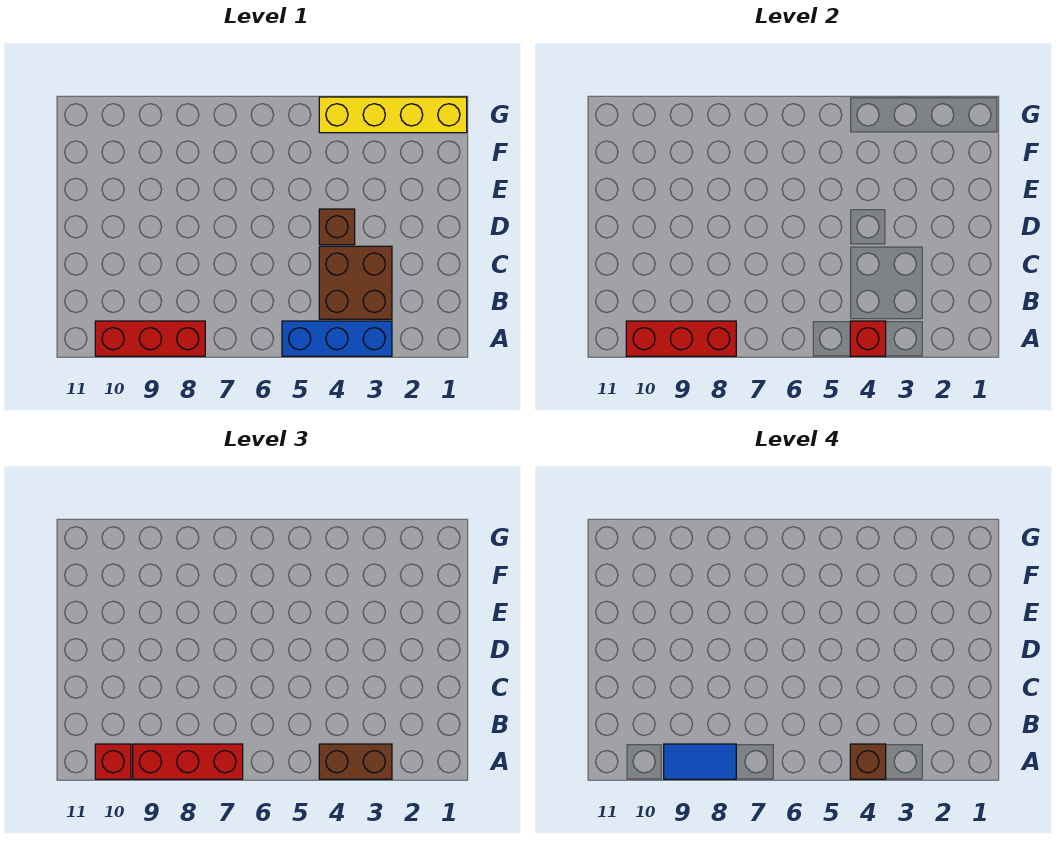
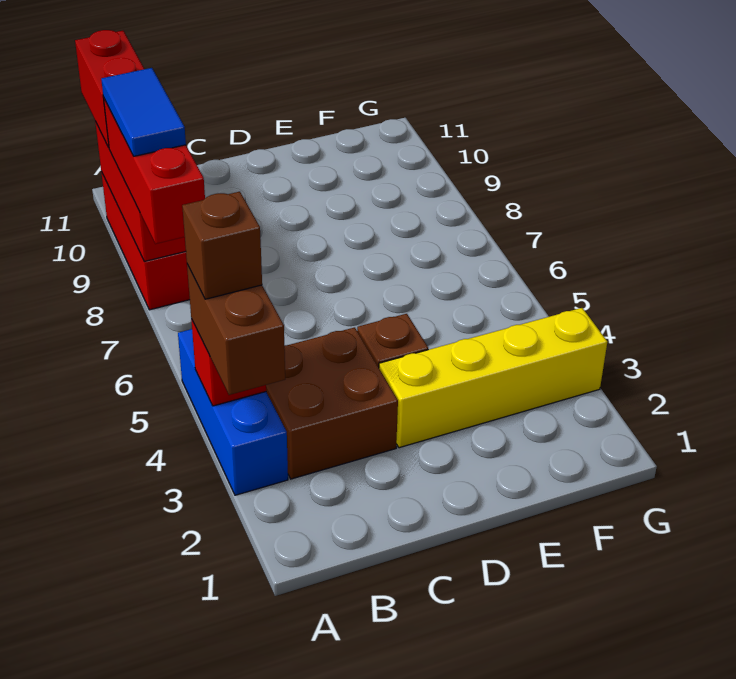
red 1x1 brick [95,744,131,779] -> red 1x2 brick [75,30,144,148]
yellow 1x4 brick [319,97,467,133] -> yellow 1x4 brick turned to [379,308,607,448]

